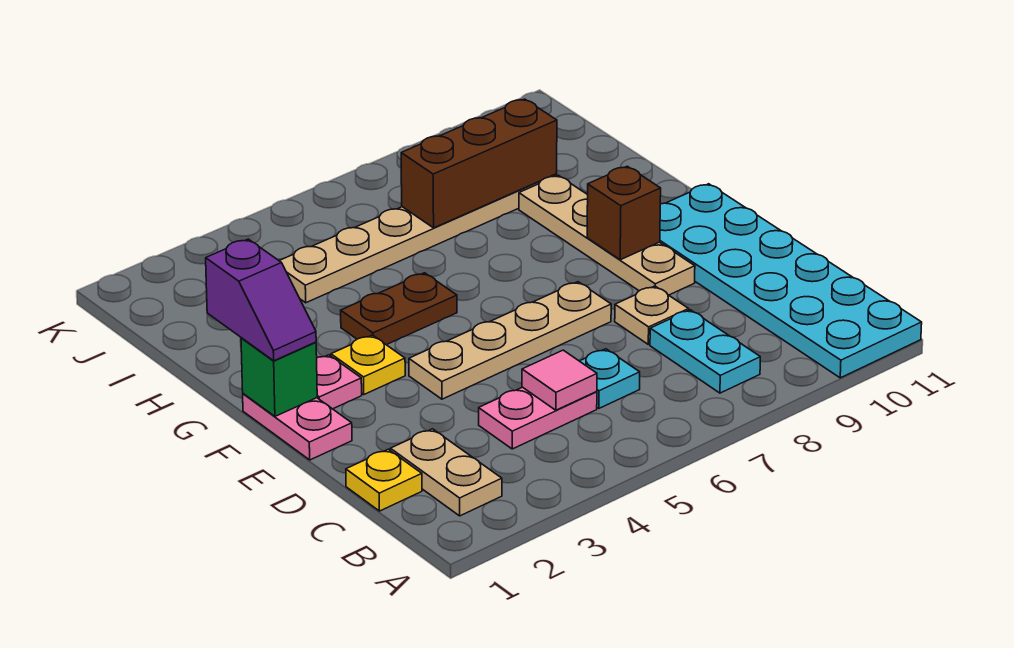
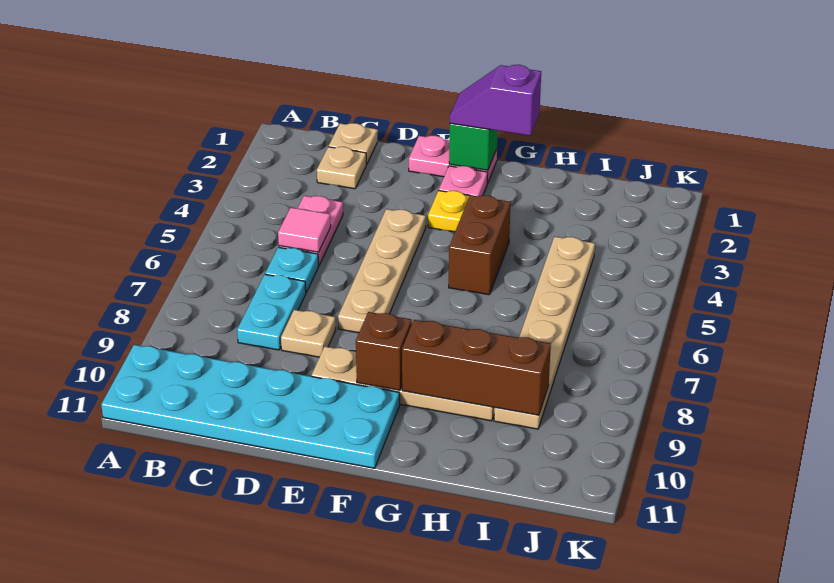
tan 1x2 plate [390,429,502,516] -> tan 1x1 plate [317,147,366,189]
cyan 1x2 plate [650,310,760,393] -> cyan 1x2 plate turned to [237,274,306,350]
yellow 1x1 plate [346,449,422,511] -> tan 1x1 plate [329,123,378,164]
brown 1x2 plate [341,273,457,345] -> brown 1x2 brick [449,195,511,295]
brown 1x3 brick [401,99,557,228] -> brown 1x3 brick turned to [402,320,551,415]

